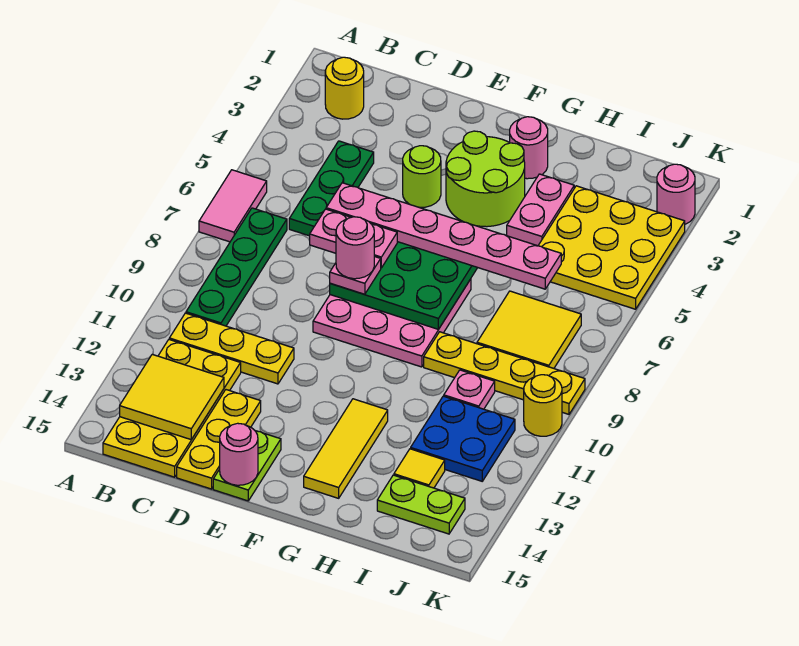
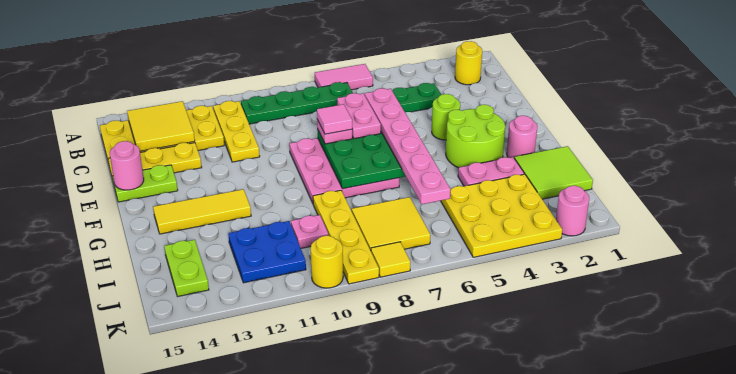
pink 1x1 round brick [336,217,374,279] -> pink 1x1 tile [317,104,352,134]
none -> lime 2x2 tile [514,146,593,199]
yellow 1x1 tile [394,449,445,488] -> yellow 1x1 tile moved to [371,242,410,277]

